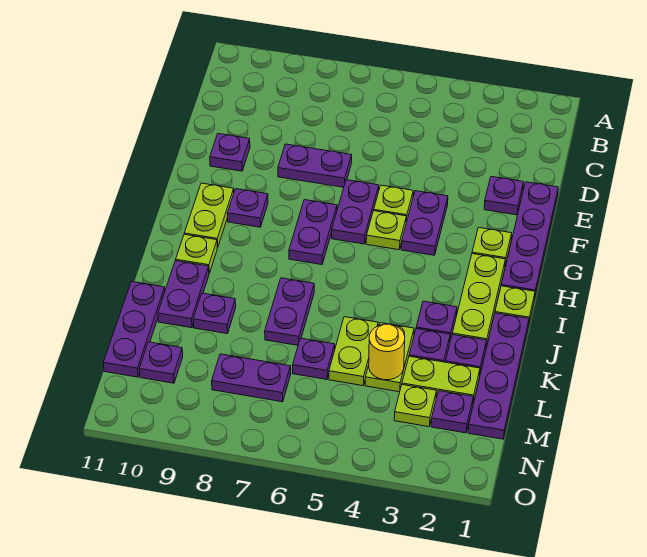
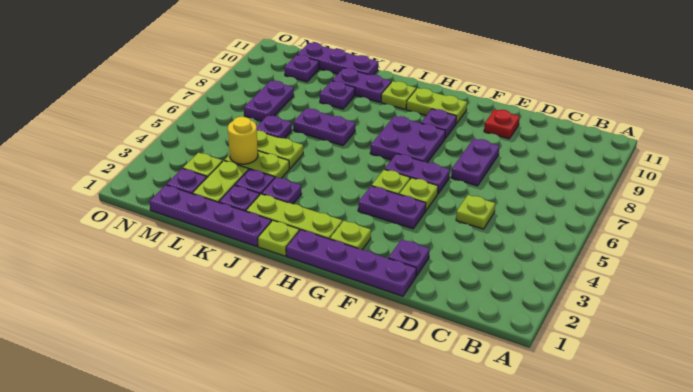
none -> lime 1x1 plate [456,195,495,229]
purple 1x1 plate [210,134,250,171] -> red 1x1 plate [484,109,520,139]
purple 1x2 plate [289,200,337,265] -> purple 2x2 plate [370,116,445,163]

